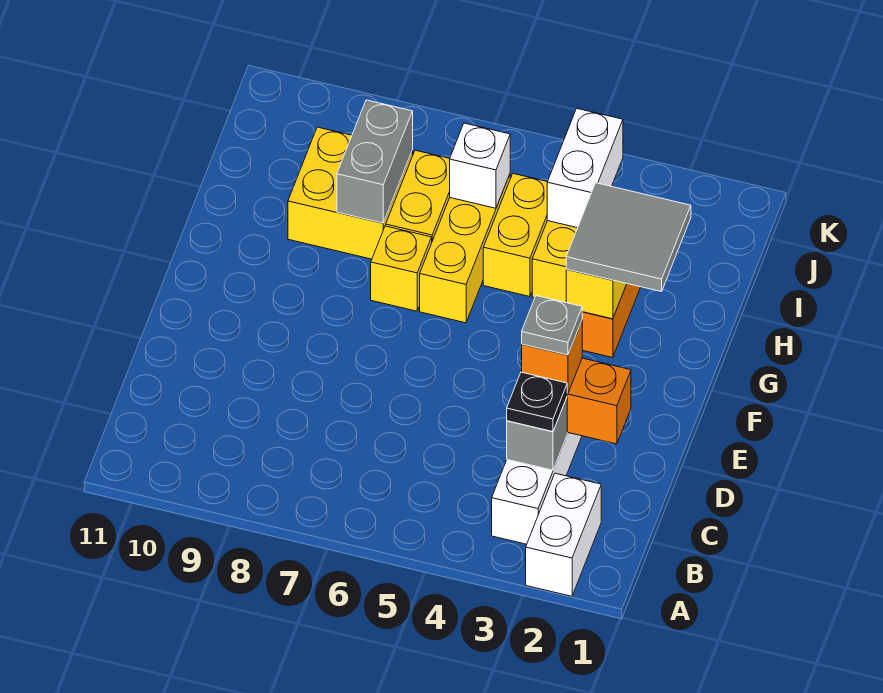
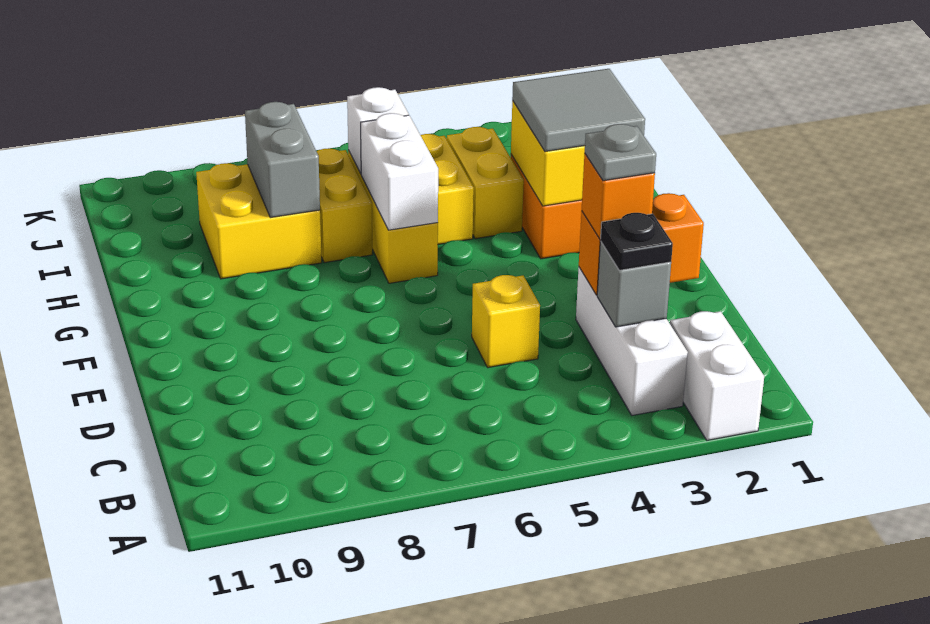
yellow 1x1 brick [371,226,432,311] -> yellow 1x1 brick moved to [472,275,540,368]
white 1x2 brick [547,109,623,228] -> white 1x2 brick moved to [361,113,438,230]

